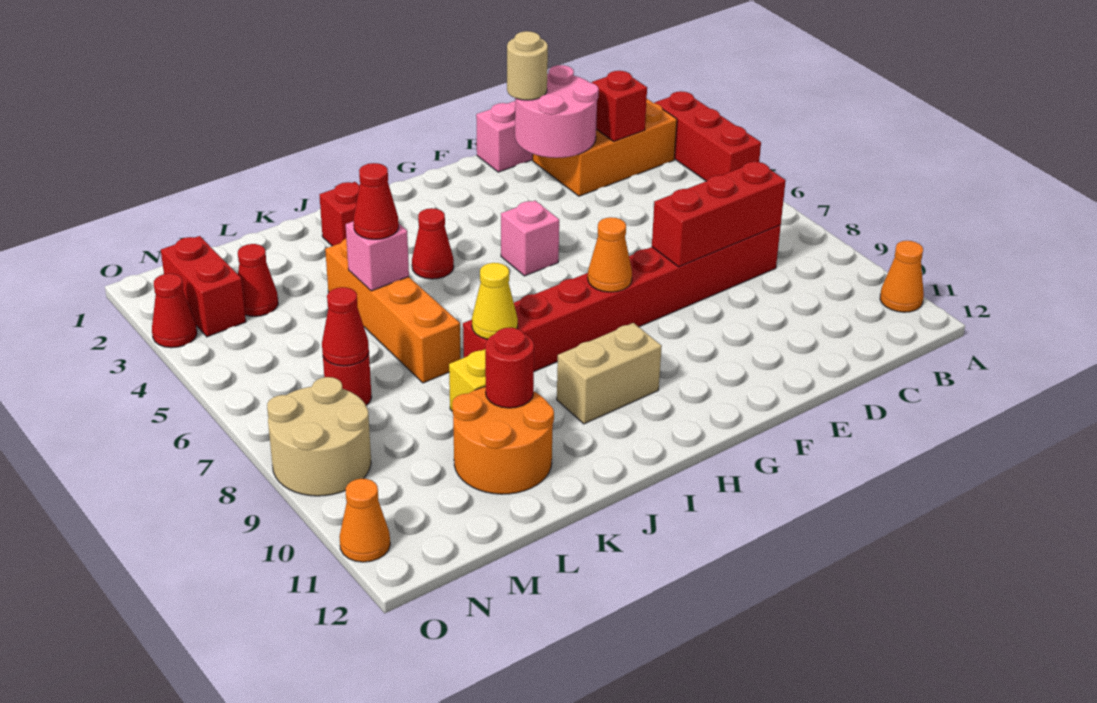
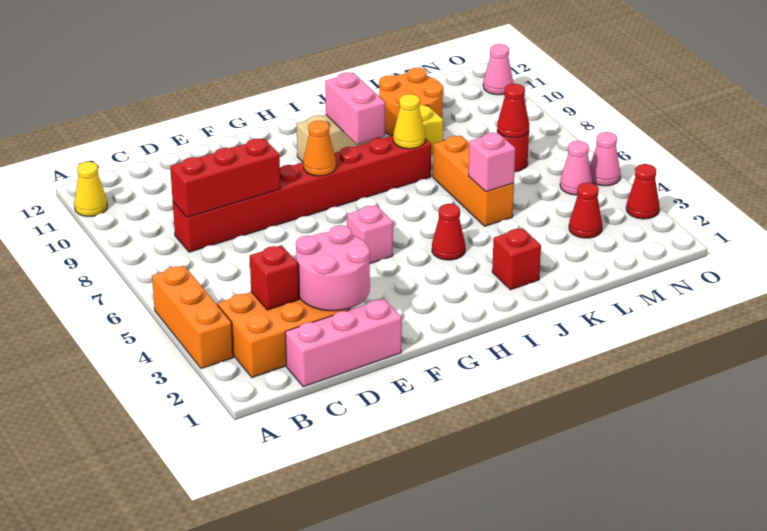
red 1x3 brick [655,91,761,181] -> orange 1x3 brick [152,265,233,369]
orange 1x1 cone [880,241,924,312] -> yellow 1x1 cone [74,162,107,216]
tan 1x1 round brick [507,31,548,100] -> none
none -> pink 1x2 brick [325,72,385,145]
orange 1x4 brick [325,239,461,383] -> orange 1x3 brick [433,136,514,226]
red 1x1 cone [353,163,399,239] -> none
red 1x1 round brick [485,328,534,408] -> none
red 1x2 brick [161,236,246,337] -> none
none -> pink 1x1 cone [560,141,593,195]
tan 2x2 round brick [267,377,371,496] -> none
none -> pink 1x1 cone [590,132,621,186]
orange 1x1 cone [339,479,390,562] -> pink 1x1 cone [483,44,513,95]

